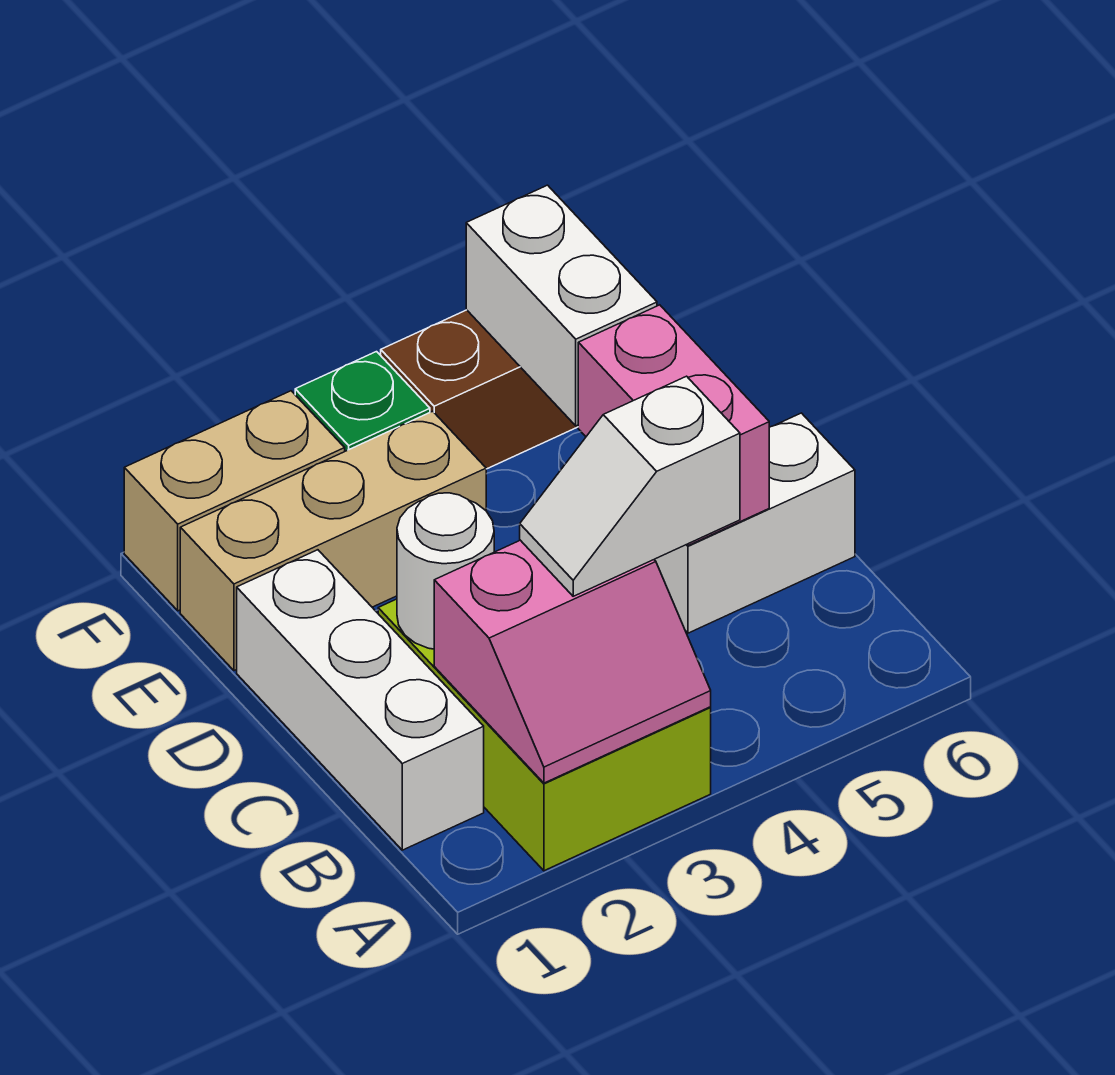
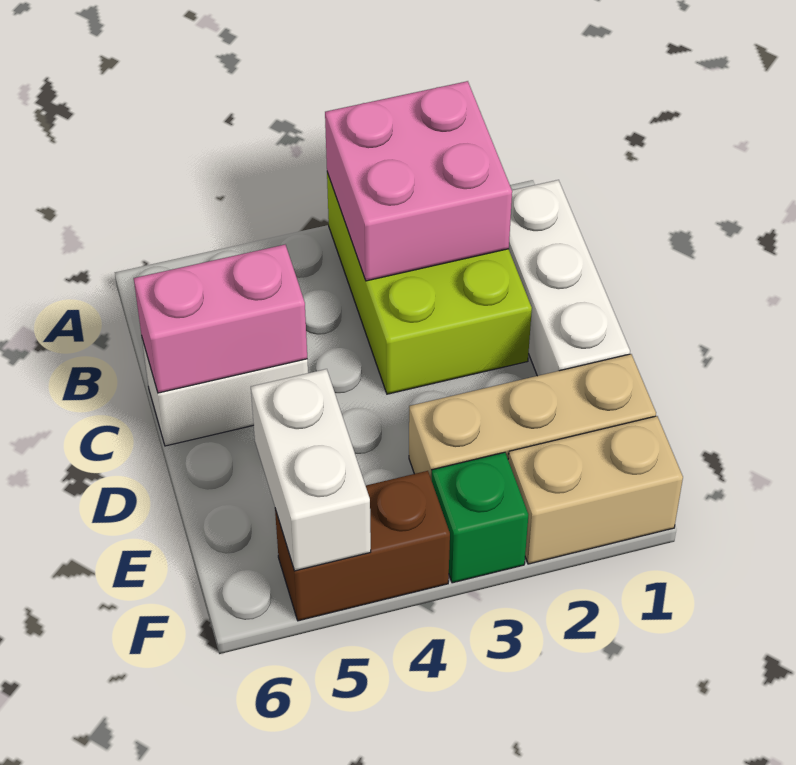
pink 2x2 slope [434,540,711,783] -> pink 2x2 brick [325,81,512,281]
white 1x2 slope [520,376,740,596] -> none
white 1x1 round brick [397,493,494,649] -> none
pink 1x2 brick [578,305,769,546] -> pink 1x2 brick turned to [134,245,307,393]

